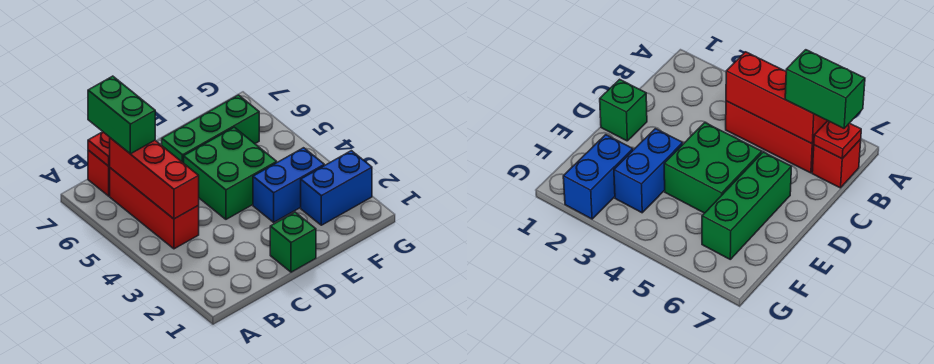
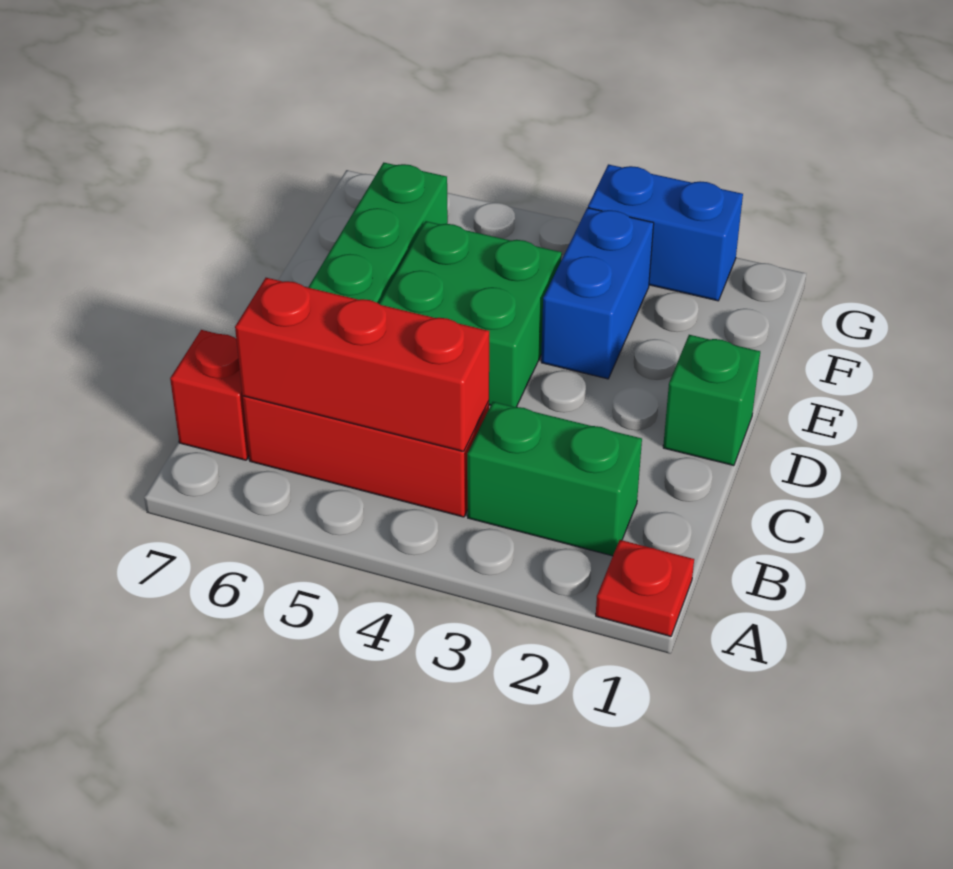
green 1x2 brick [88,76,155,154] -> green 1x2 brick moved to [467,402,642,556]
red 1x1 plate [88,132,110,166] -> red 1x1 plate moved to [596,540,694,636]
blue 1x2 brick [301,151,372,225] -> blue 1x2 brick turned to [588,164,743,301]

